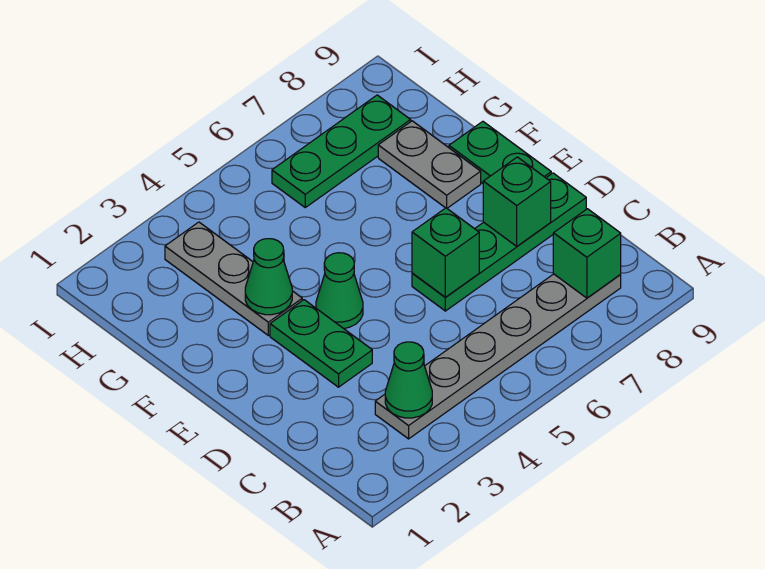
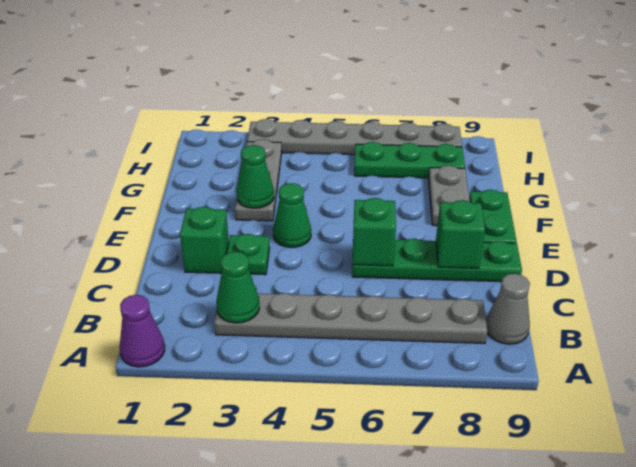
none -> purple 1x1 cone [120,295,165,367]
green 1x1 brick [553,209,621,298] -> green 1x1 brick moved to [180,207,229,273]
none -> grey 1x1 cone [486,274,530,344]
green 1x2 plate [270,300,372,387] -> green 1x1 plate [227,234,270,275]
none -> grey 1x6 plate [247,119,462,155]

